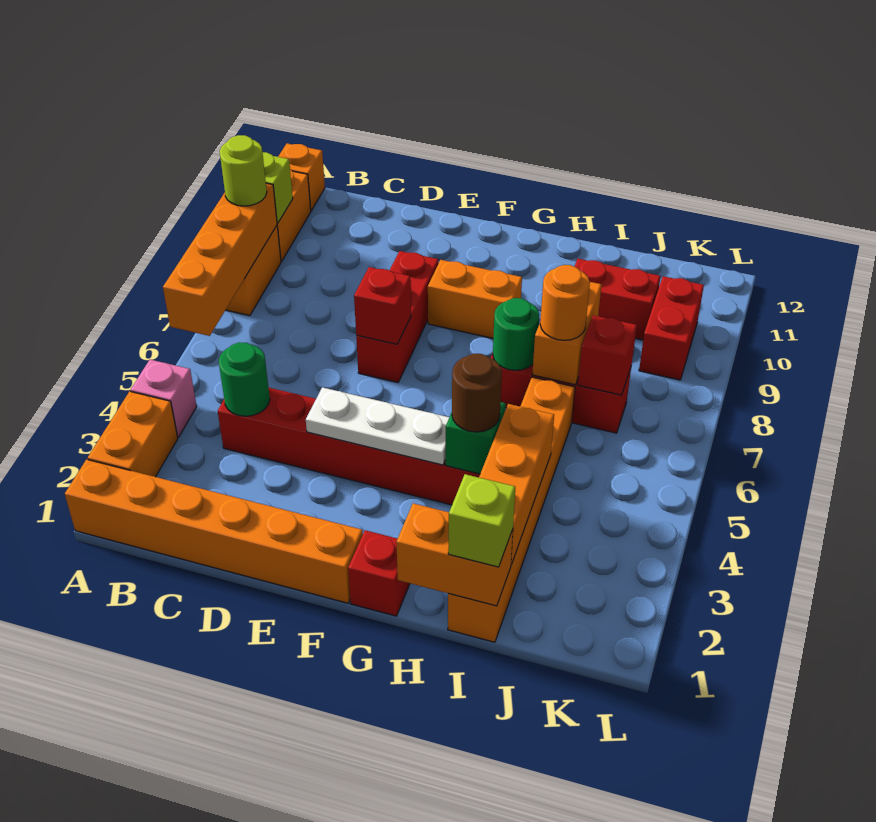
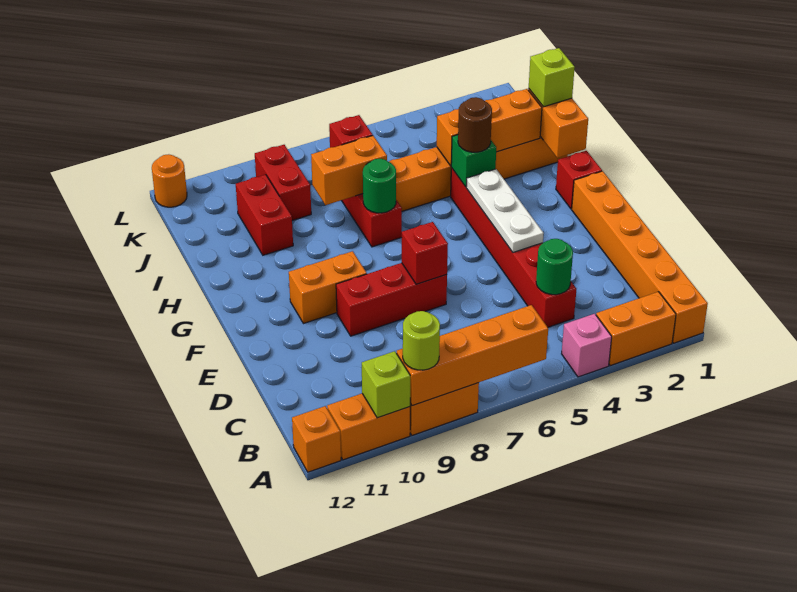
orange 1x2 brick [428,260,522,338] -> orange 1x2 brick turned to [289,251,367,324]
orange 1x1 round brick [540,265,590,340] -> orange 1x1 round brick moved to [152,154,187,207]
red 1x2 brick [639,276,704,380] -> red 1x2 brick turned to [255,145,311,220]

